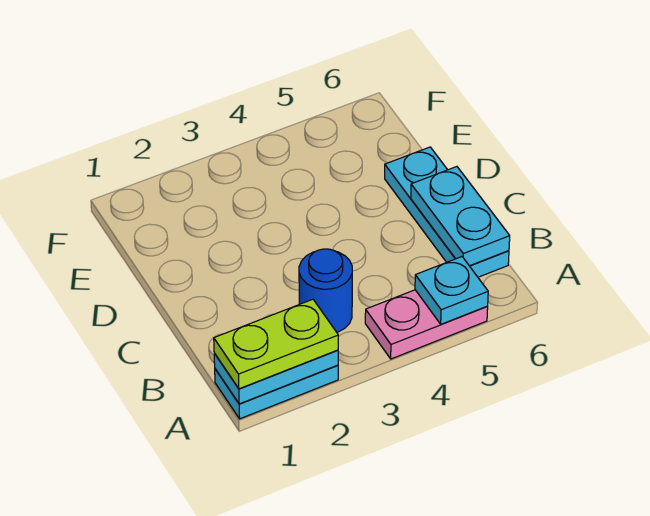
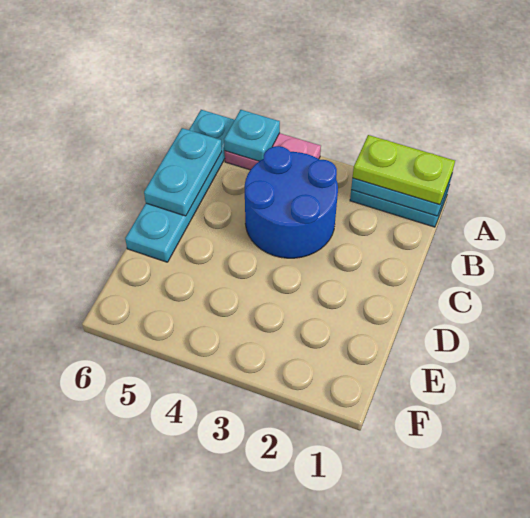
blue 1x1 round brick [299,249,352,332] -> blue 2x2 round brick [245,146,338,258]
cyan 1x3 plate [385,147,509,277] -> cyan 1x4 plate [125,110,234,262]

